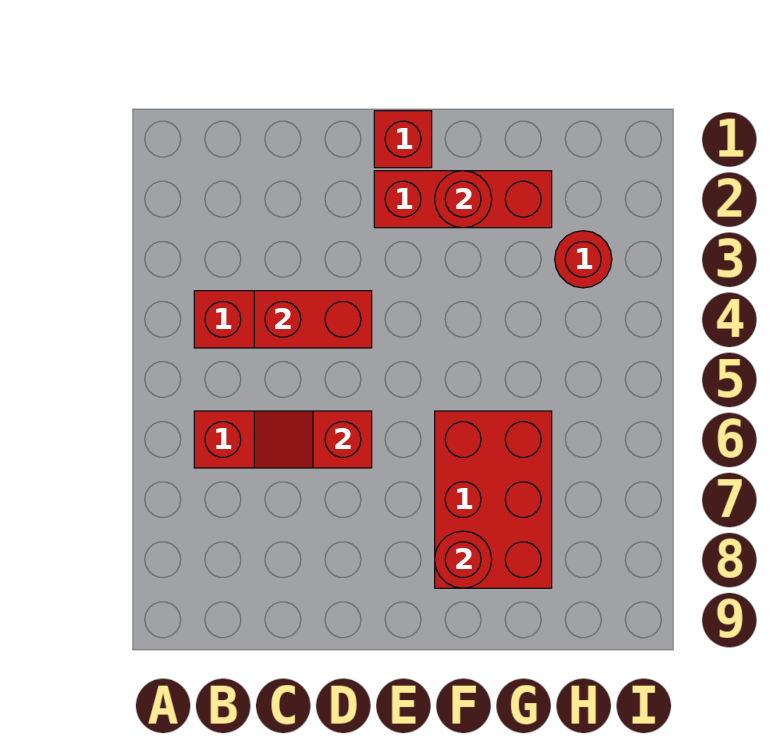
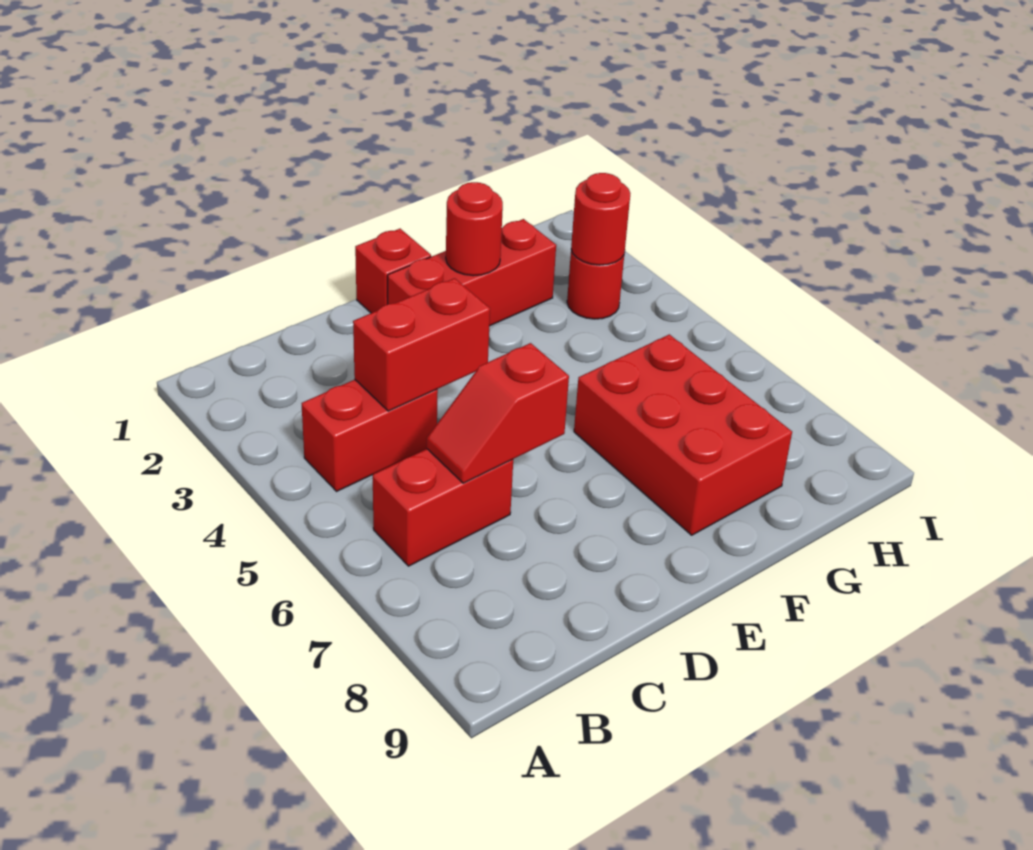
red 1x1 round brick [435,531,492,588] -> red 1x1 round brick moved to [571,173,630,265]

